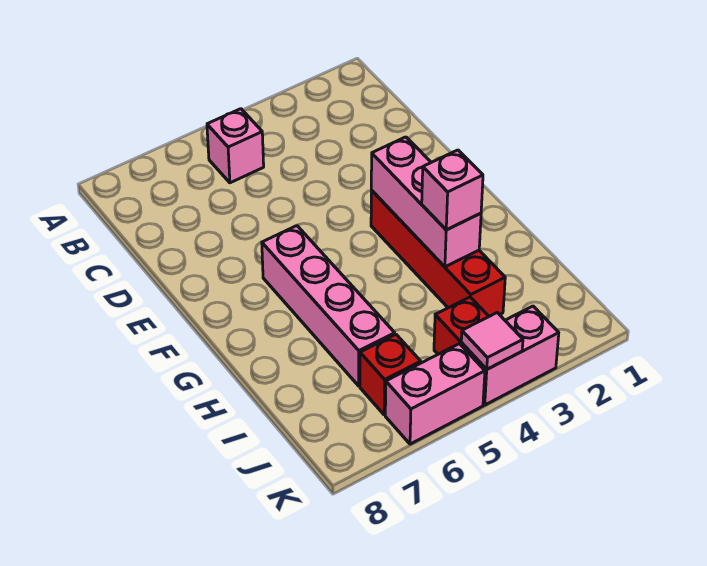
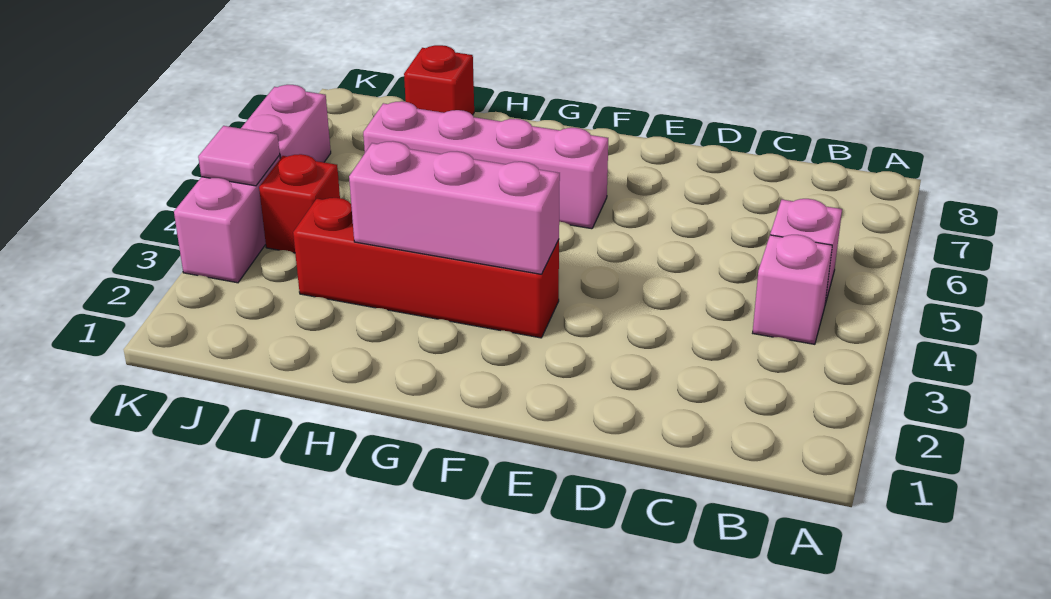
pink 1x1 brick [422,150,483,230] -> pink 1x1 brick moved to [753,235,832,344]
red 1x1 brick [360,334,421,415] -> red 1x1 brick moved to [404,45,474,115]

